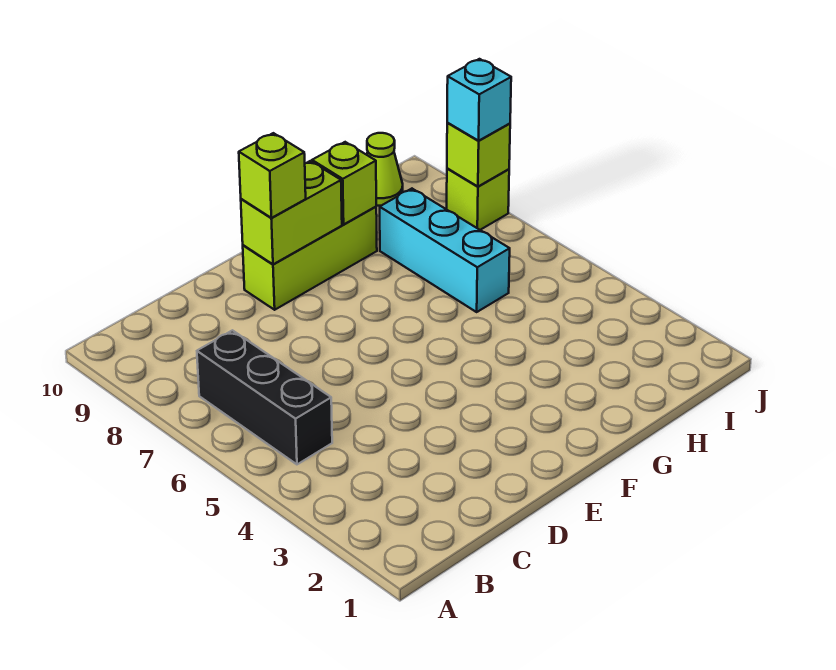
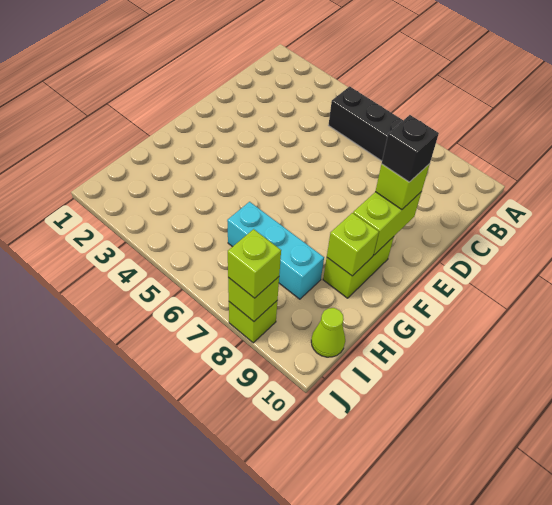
lime 1x3 brick [243,207,377,310] -> lime 1x2 brick [323,237,394,298]
none -> black 1x1 brick [382,115,439,182]
cyan 1x1 brick [447,59,511,141] -> lime 1x1 brick [228,229,281,298]

